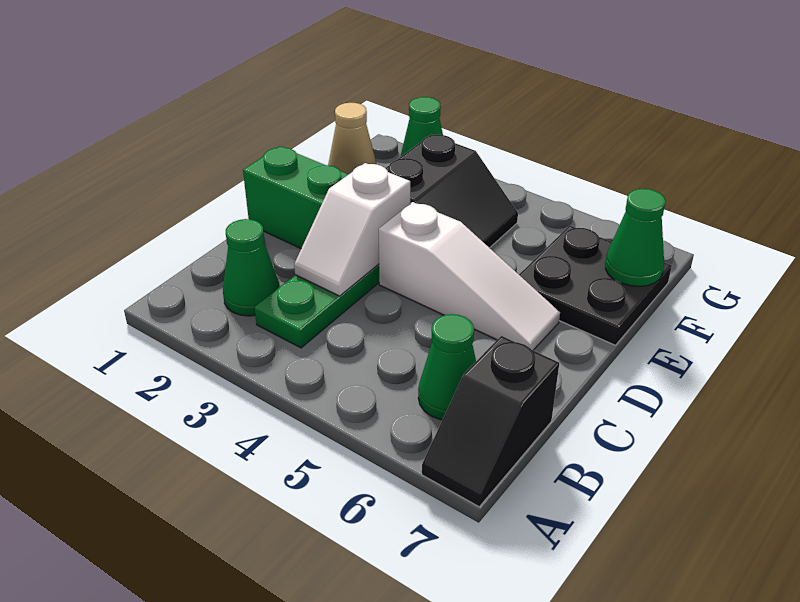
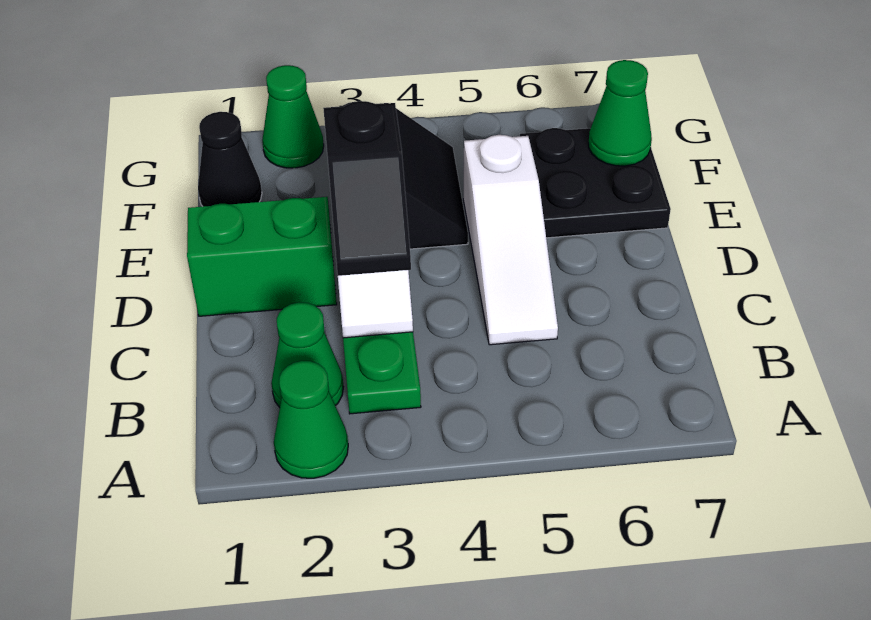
black 1x2 slope [422,336,559,507] -> black 1x2 slope moved to [323,101,411,276]
green 1x1 cone [418,314,476,420] -> green 1x1 cone moved to [274,361,348,478]
white 1x3 slope [379,202,560,350] -> white 1x3 slope turned to [463,135,558,345]
tan 1x1 cone [328,103,377,175] -> black 1x1 cone [198,112,262,207]

